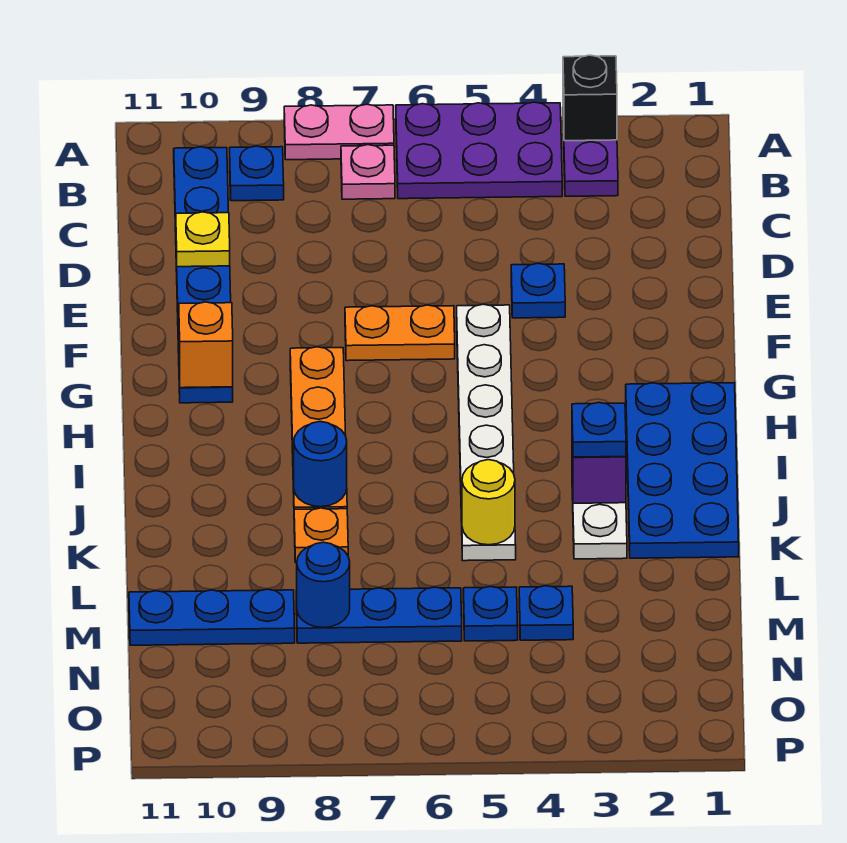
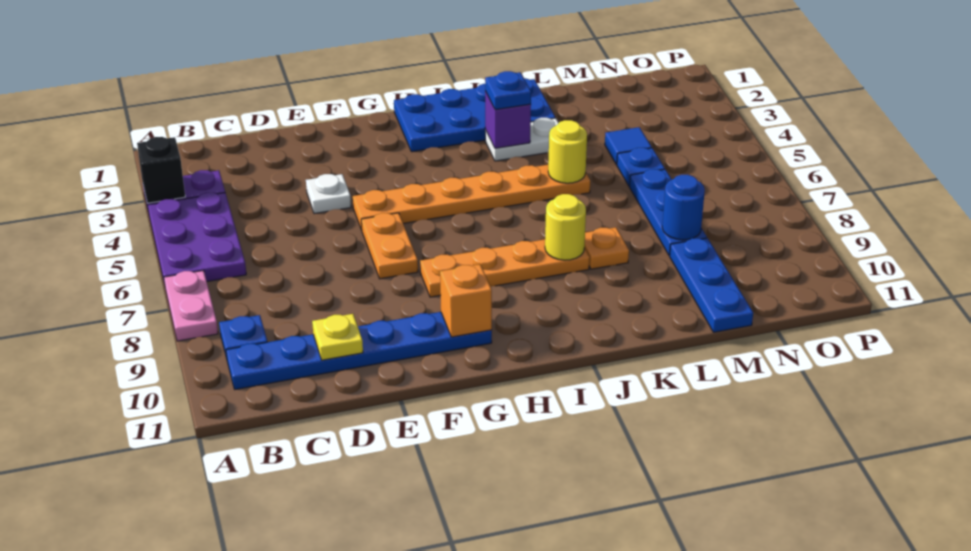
pink 1x1 plate [341,145,395,199] -> none
blue 1x1 plate [511,263,565,318] -> white 1x1 plate [306,174,351,214]
white 1x6 plate [457,304,516,561] -> orange 1x6 plate [353,165,590,230]
blue 1x1 round brick [294,422,347,507] -> yellow 1x1 round brick [545,194,586,260]
blue 1x1 plate [519,586,573,640] -> blue 1x1 tile [605,127,652,165]

